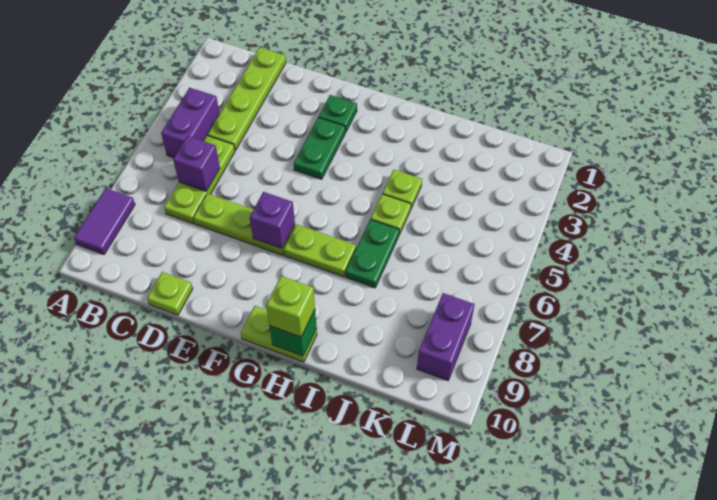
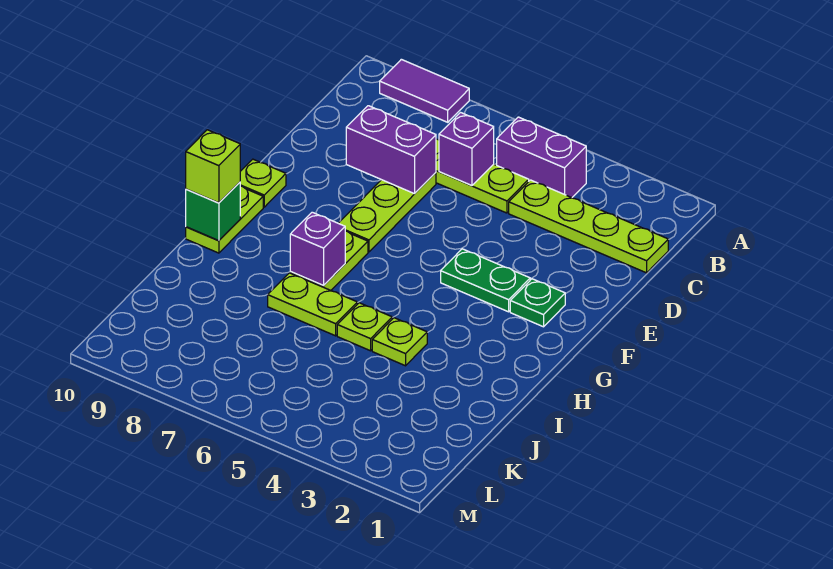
lime 1x1 plate [147,272,193,315] -> lime 1x1 plate moved to [240,159,286,207]
purple 1x1 brick [250,192,295,248] -> purple 1x1 brick moved to [290,212,345,286]
green 1x2 plate [346,219,399,288] -> lime 1x2 plate [268,273,357,336]
purple 1x2 brick [417,293,475,380] -> purple 1x2 brick moved to [346,106,436,194]

